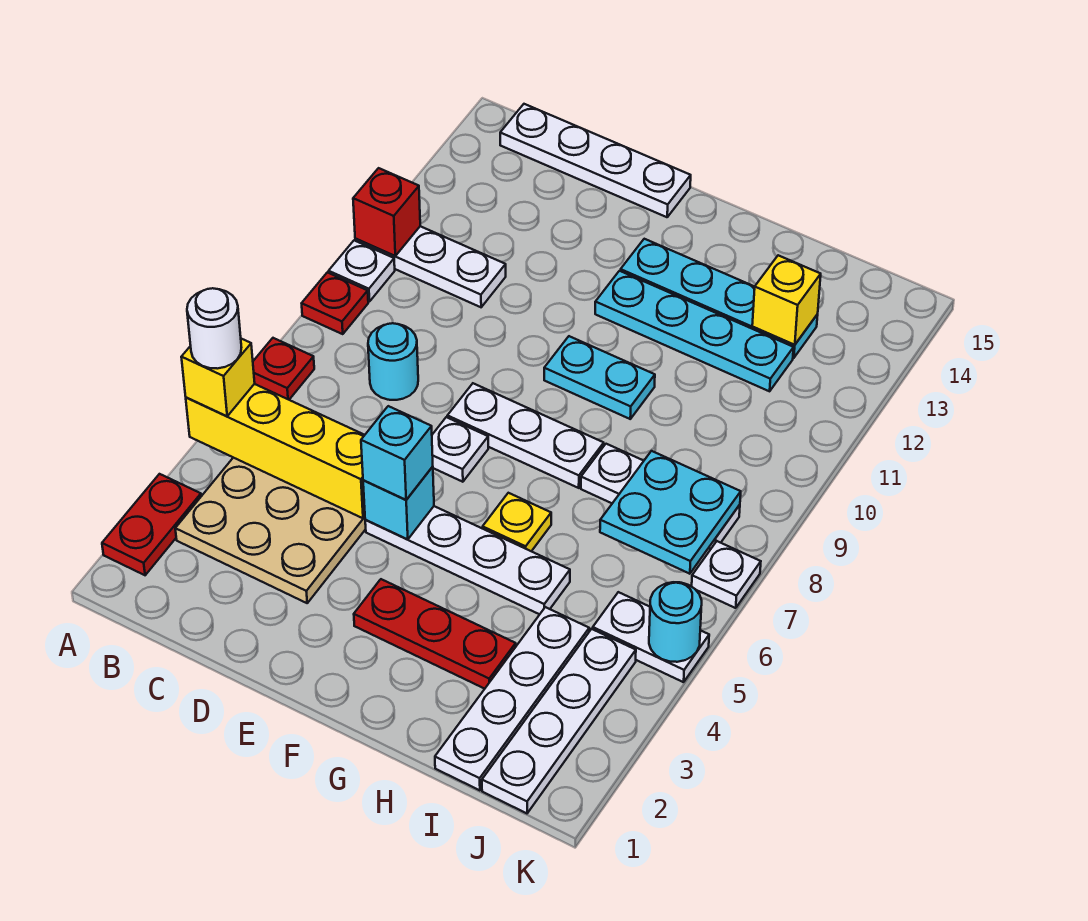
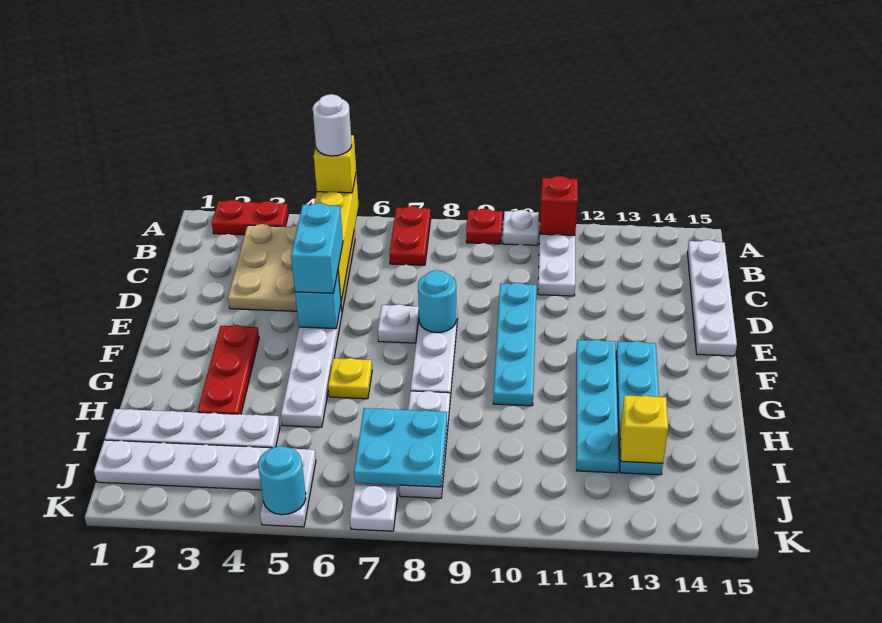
red 1x1 plate [253,338,314,400] -> red 1x2 plate [389,206,431,265]
cyan 1x1 round brick [368,323,418,400] -> cyan 1x1 round brick moved to [418,270,456,333]
cyan 1x1 brick [361,406,433,500] -> cyan 1x2 brick [291,203,343,293]
cyan 1x2 plate [544,336,655,419] -> cyan 1x4 plate [493,283,537,406]

